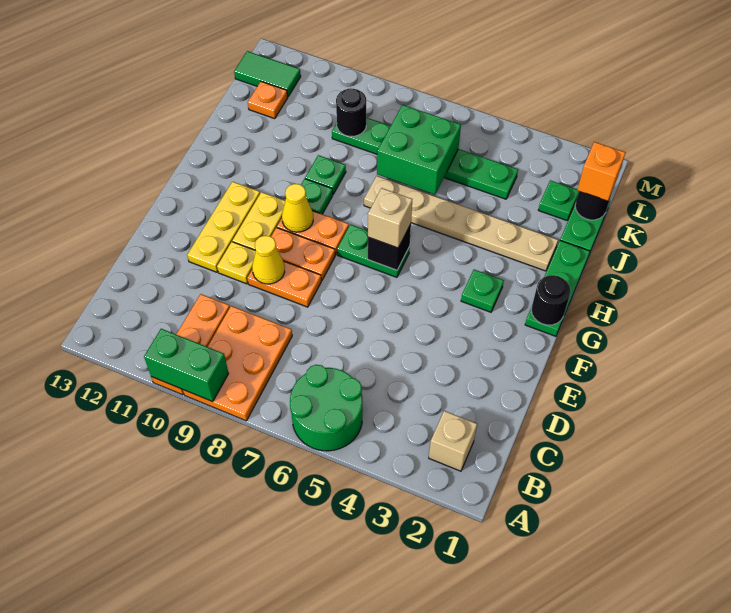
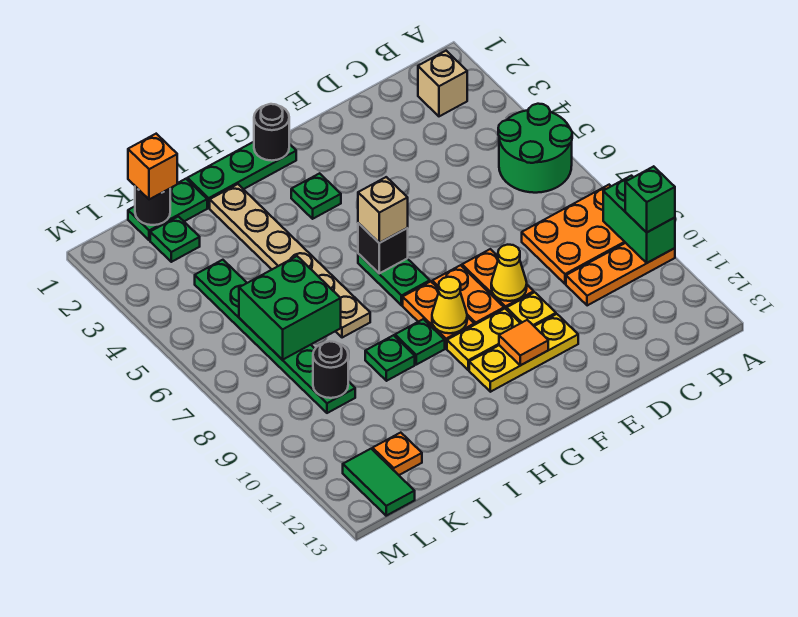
none -> green 1x1 brick [625,166,675,232]
none -> orange 1x1 tile [499,320,548,365]

